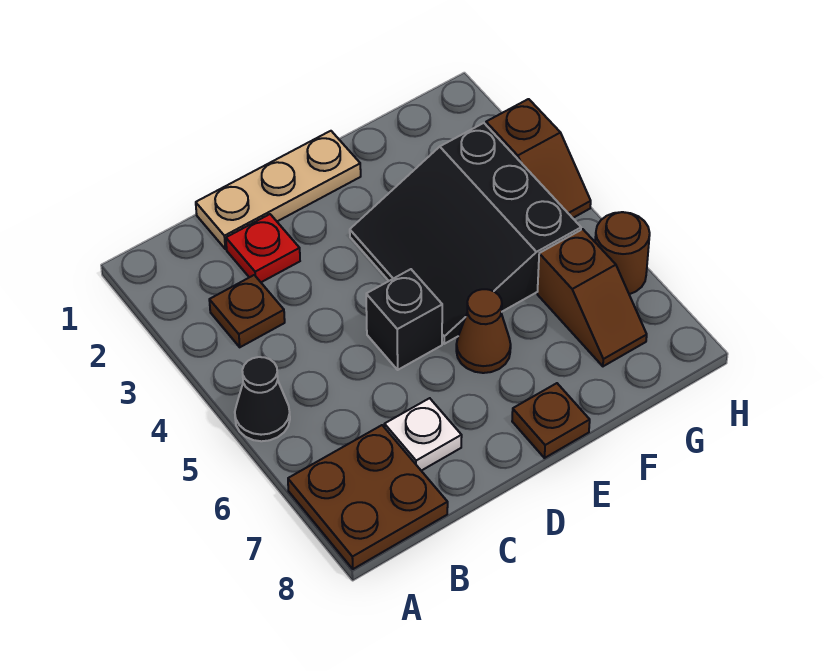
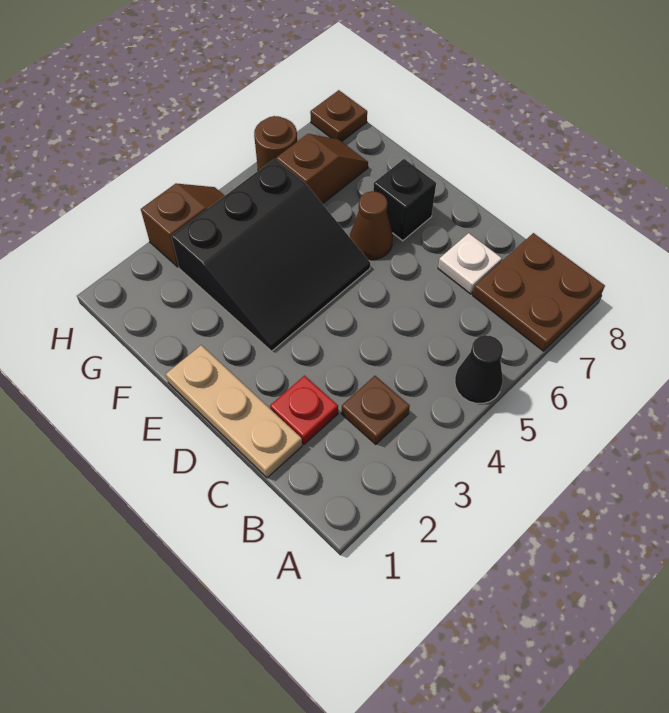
black 1x1 brick [366,269,442,370] -> black 1x1 brick moved to [373,159,436,241]
brown 1x1 plate [512,383,590,458] -> brown 1x1 plate moved to [310,90,367,142]

